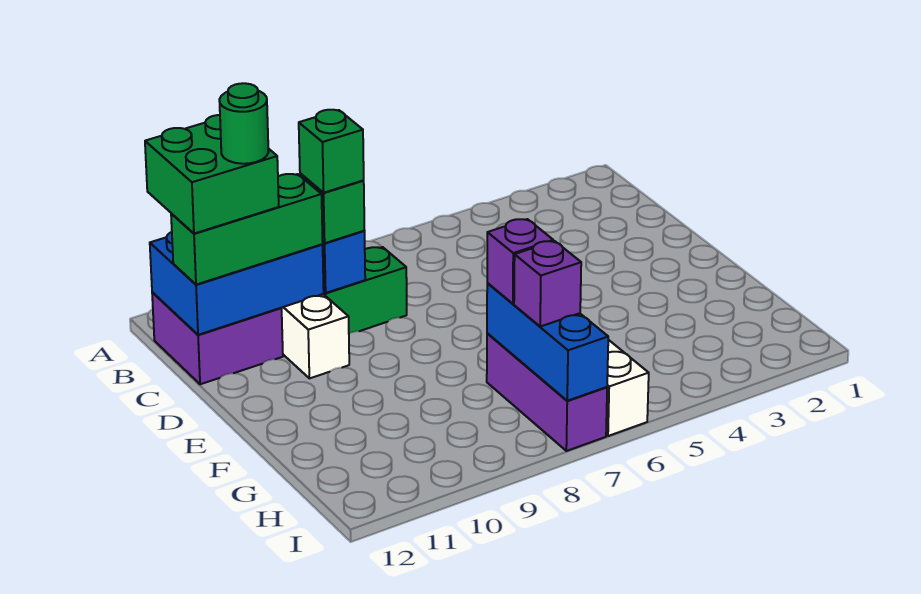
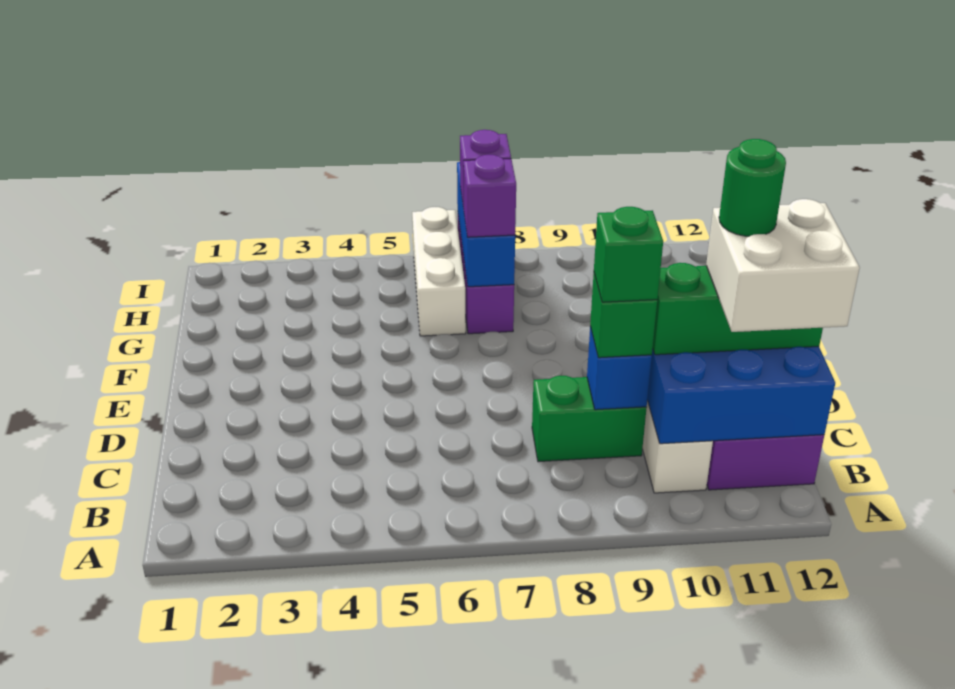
green 2x2 brick [145,115,279,234] -> white 2x2 brick [706,199,860,332]

